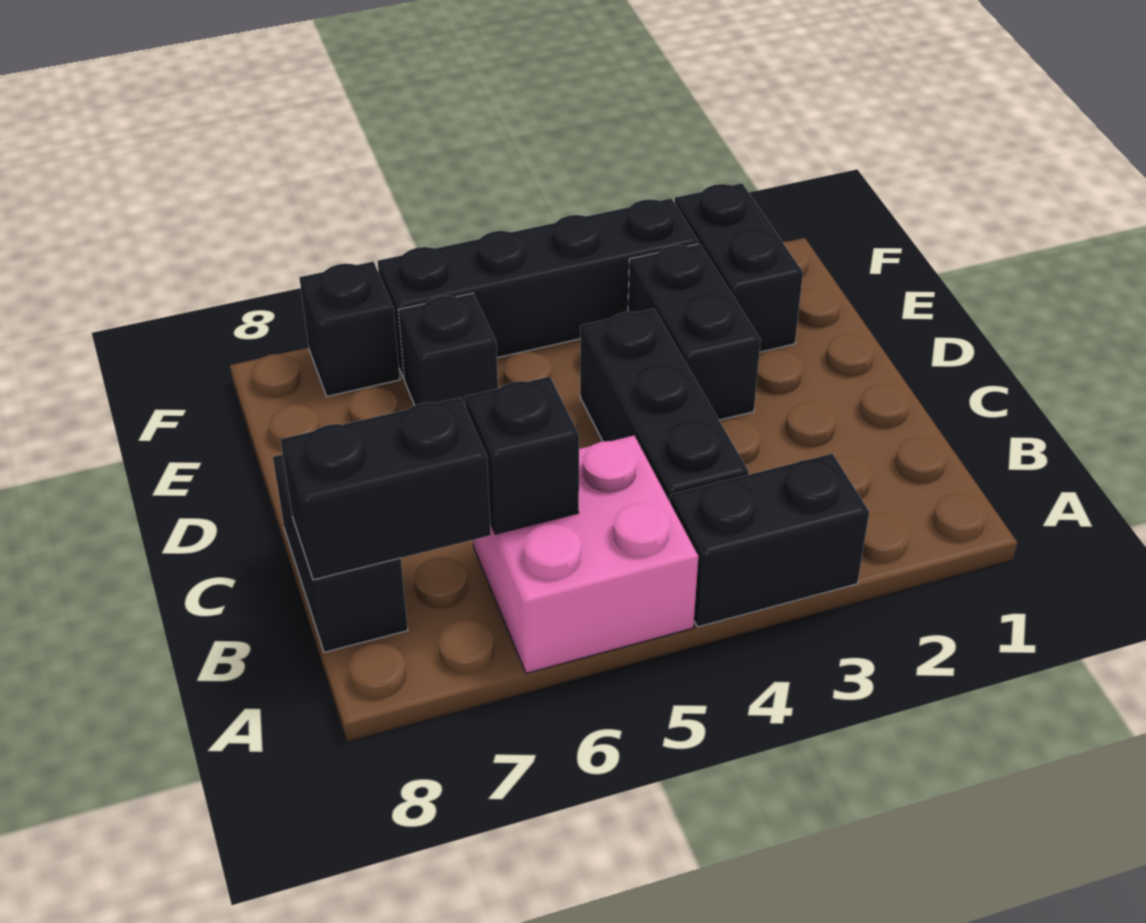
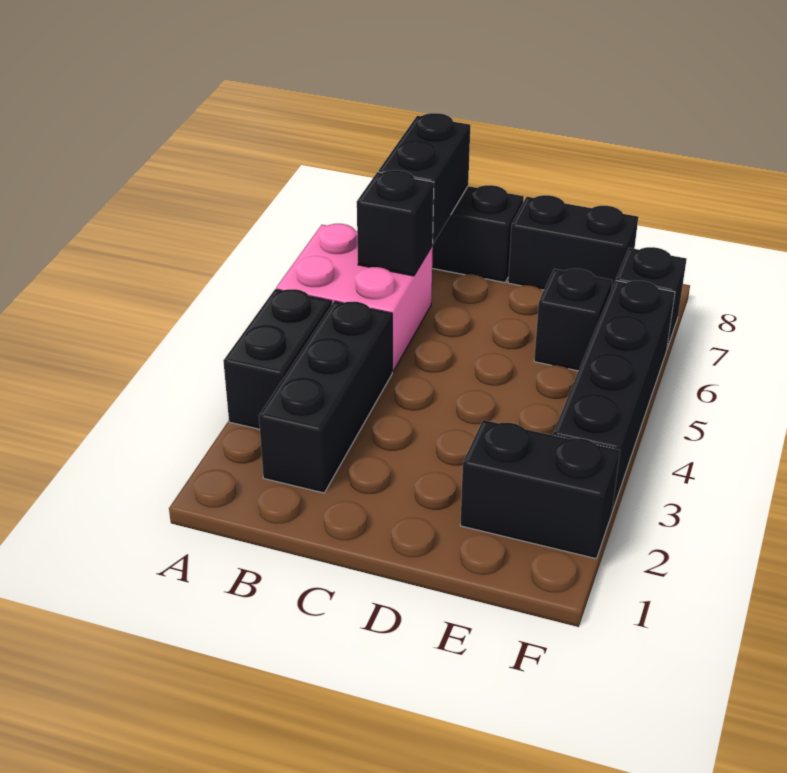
black 1x3 brick [580,309,749,502] -> black 1x3 brick turned to [259,301,392,493]
black 1x2 brick [628,244,761,420] -> black 1x2 brick moved to [508,195,638,290]

